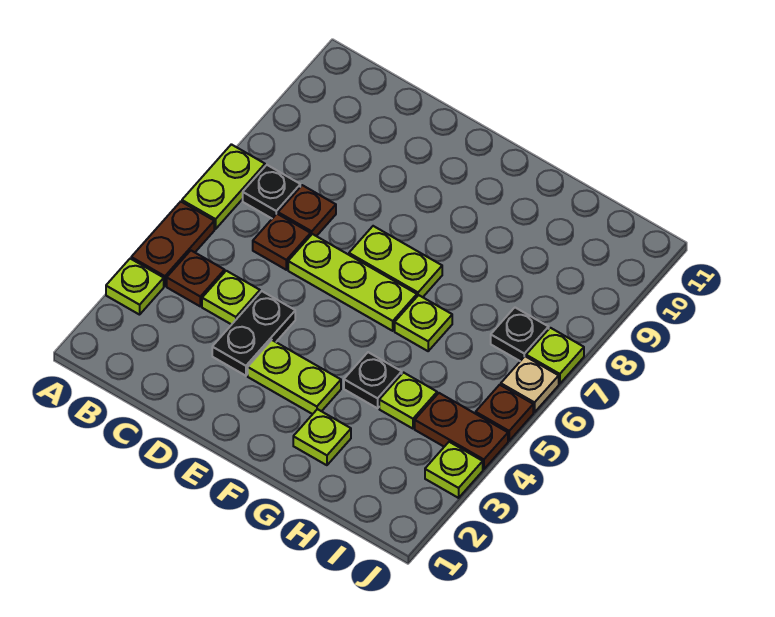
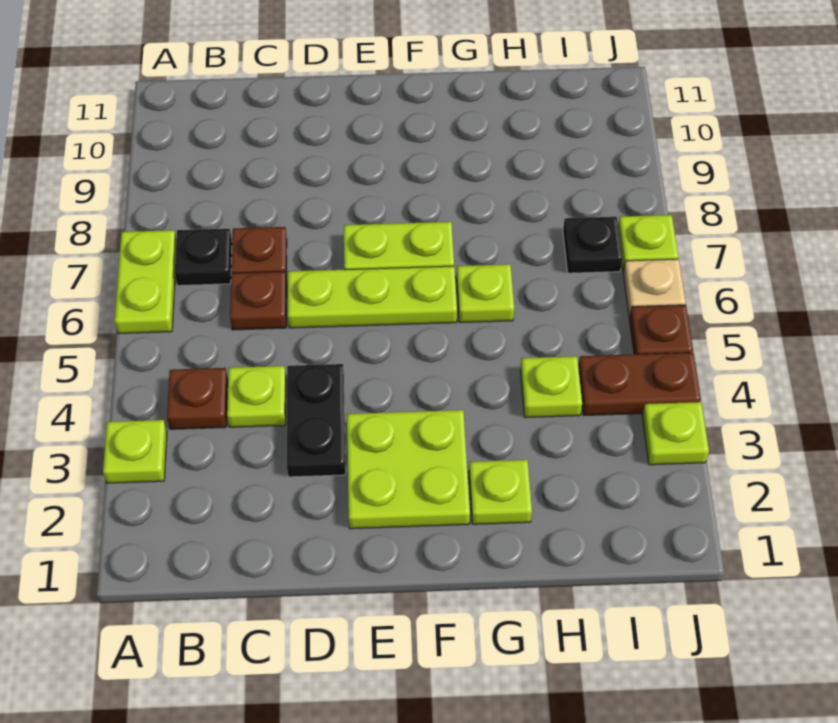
brown 1x2 plate [131,202,214,286] -> none
lime 1x2 plate [248,340,341,414] -> lime 2x2 plate [347,410,470,529]
black 1x1 plate [344,352,402,408] -> none

